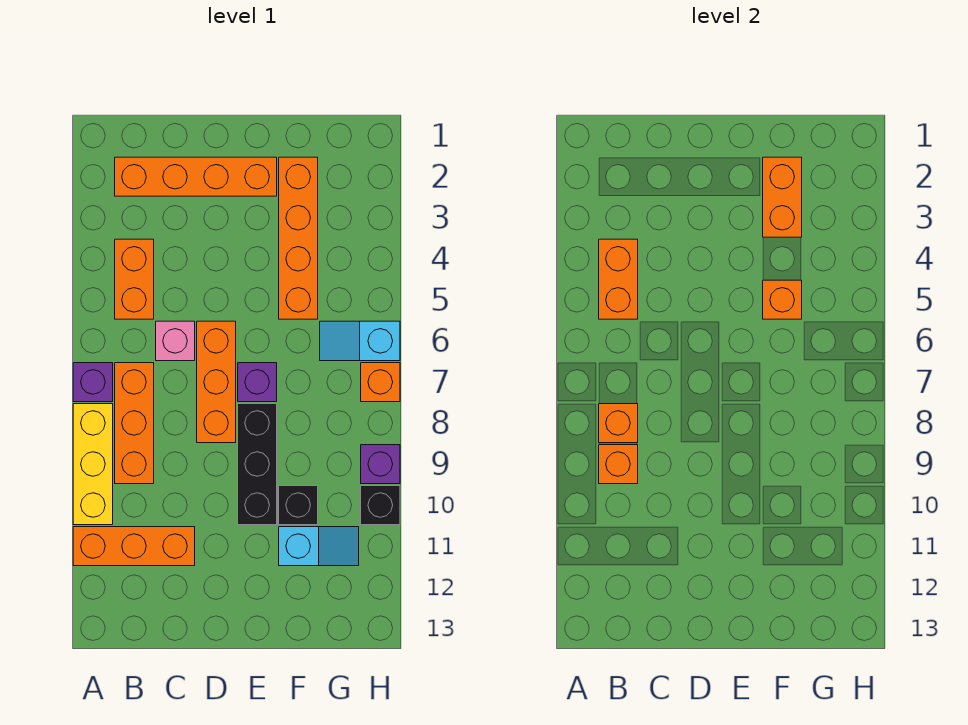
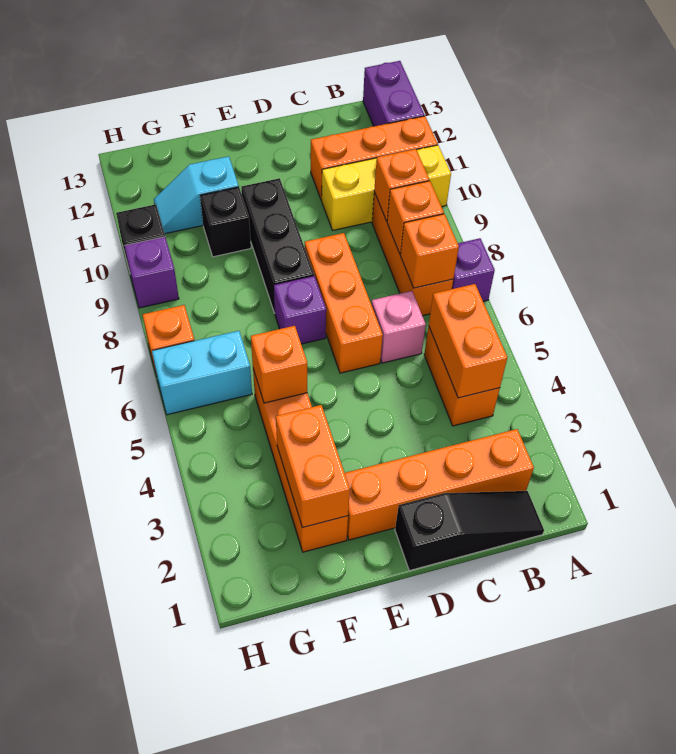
yellow 1x3 brick [73,404,113,525] -> yellow 1x3 brick turned to [322,145,451,230]
none -> purple 1x2 brick [363,61,424,126]
none -> black 1x3 slope [395,491,544,571]
none -> orange 1x1 brick [400,214,459,288]
cyan 1x2 slope [320,321,400,361] -> cyan 1x2 brick [152,331,252,415]

